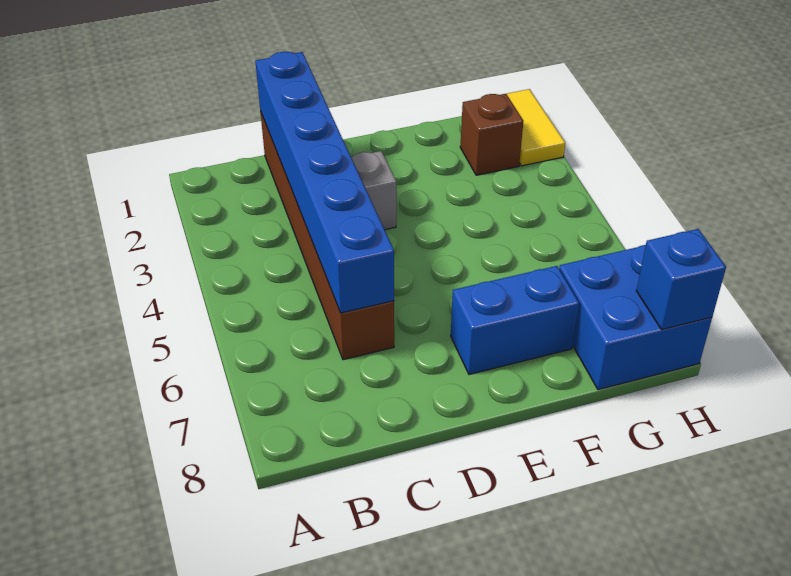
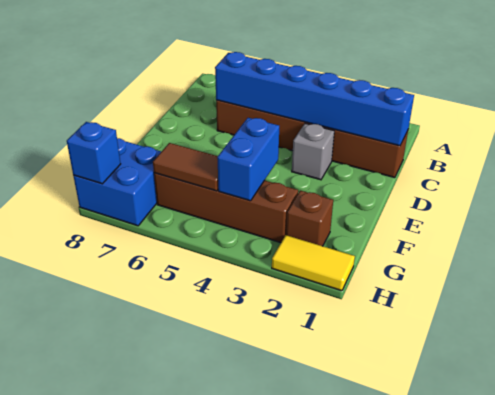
blue 1x2 brick [451,266,579,374] -> blue 1x2 brick moved to [217,118,279,201]
none -> brown 1x4 brick [154,173,298,243]
none -> brown 1x2 tile [153,143,218,191]

